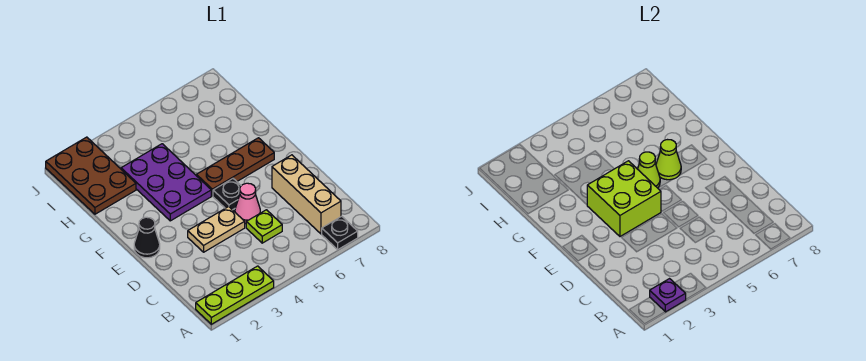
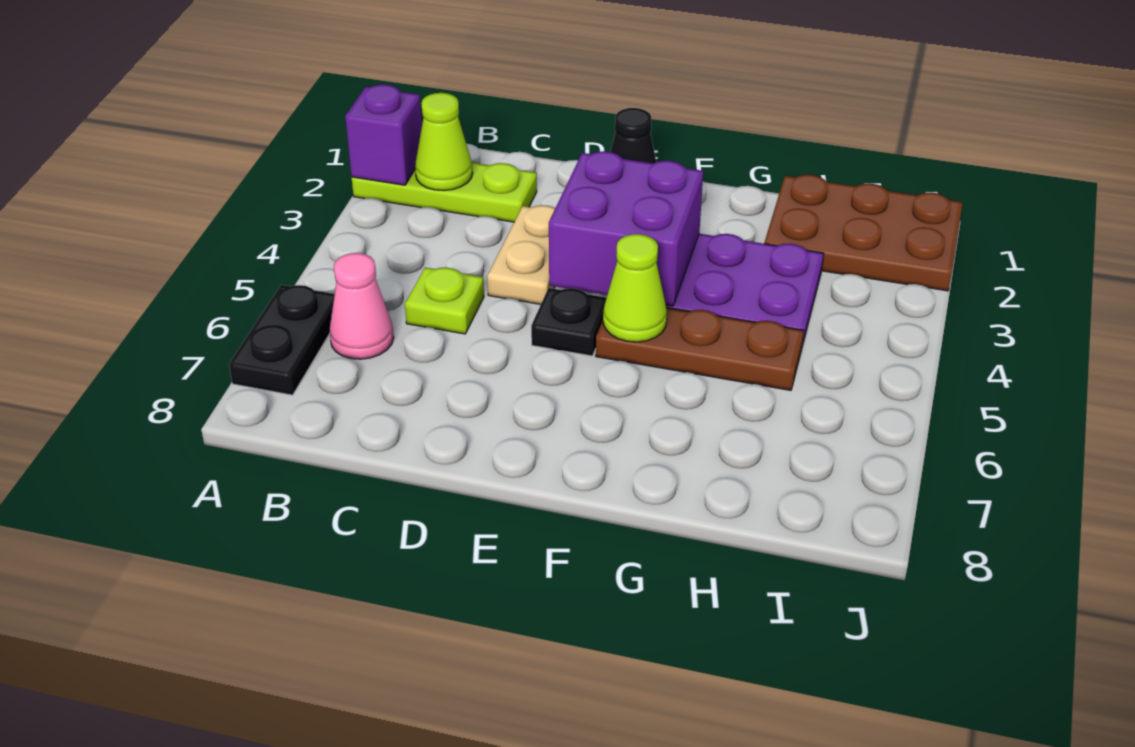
lime 1x3 plate [196,266,274,324] -> lime 1x3 plate turned to [352,163,537,222]
purple 1x1 plate [650,279,686,312] -> purple 1x1 brick [345,84,422,185]
black 1x1 plate [322,216,358,249] -> black 1x2 plate [229,285,335,395]
tan 1x3 brick [272,155,341,234] -> none
pink 1x1 cone [235,183,260,224] -> pink 1x1 cone moved to [330,253,394,359]
lime 2x2 brick [587,161,661,236] -> purple 2x2 brick [549,151,703,306]
brown 1x3 plate [196,138,274,196] -> brown 1x3 plate turned to [596,308,804,390]
lime 1x1 cone [656,140,681,180] -> lime 1x1 cone moved to [415,93,473,191]

